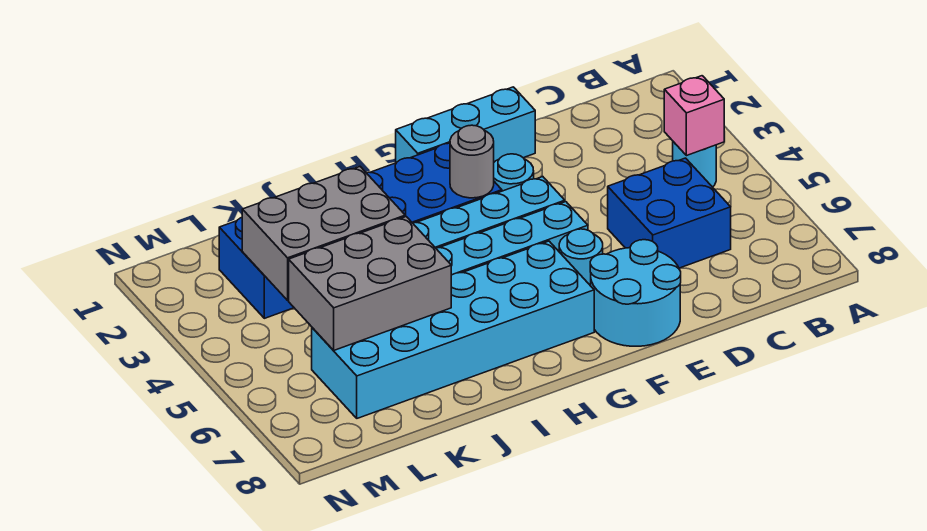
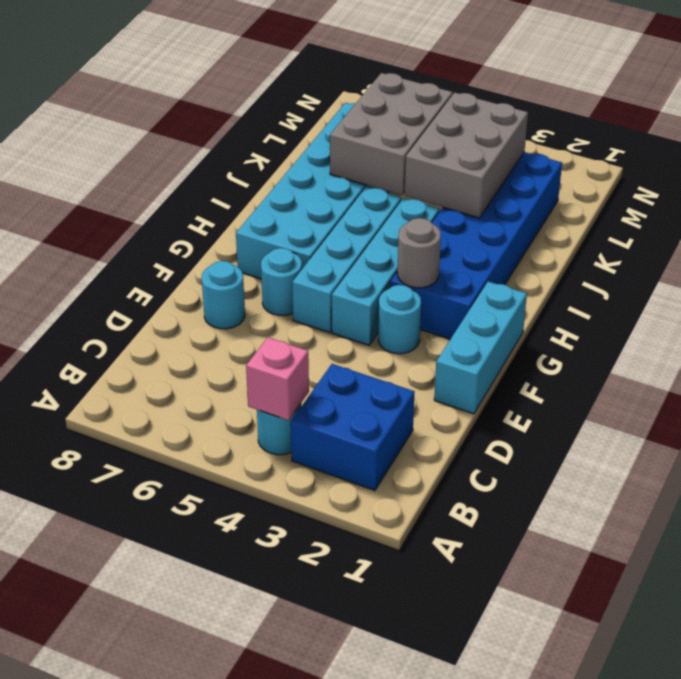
blue 2x2 brick [608,158,731,268] -> blue 2x2 brick moved to [291,364,414,490]
cyan 2x2 round brick [590,240,681,346] -> cyan 1x1 round brick [202,261,245,329]

